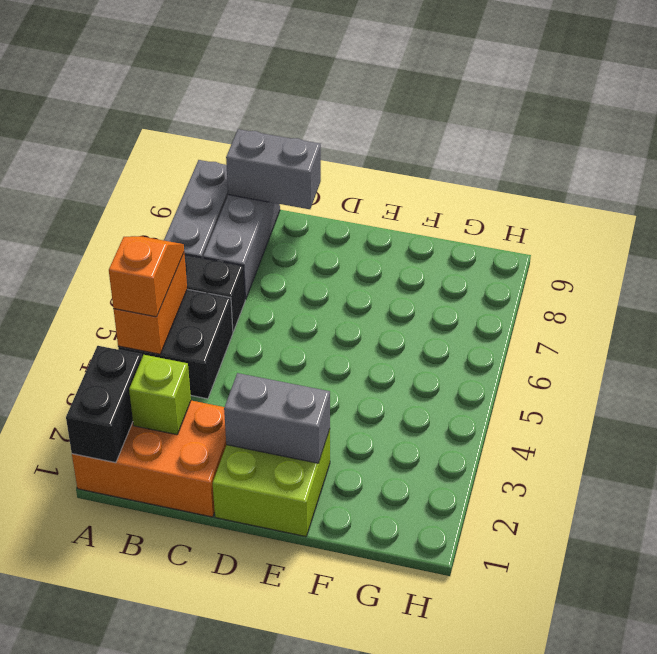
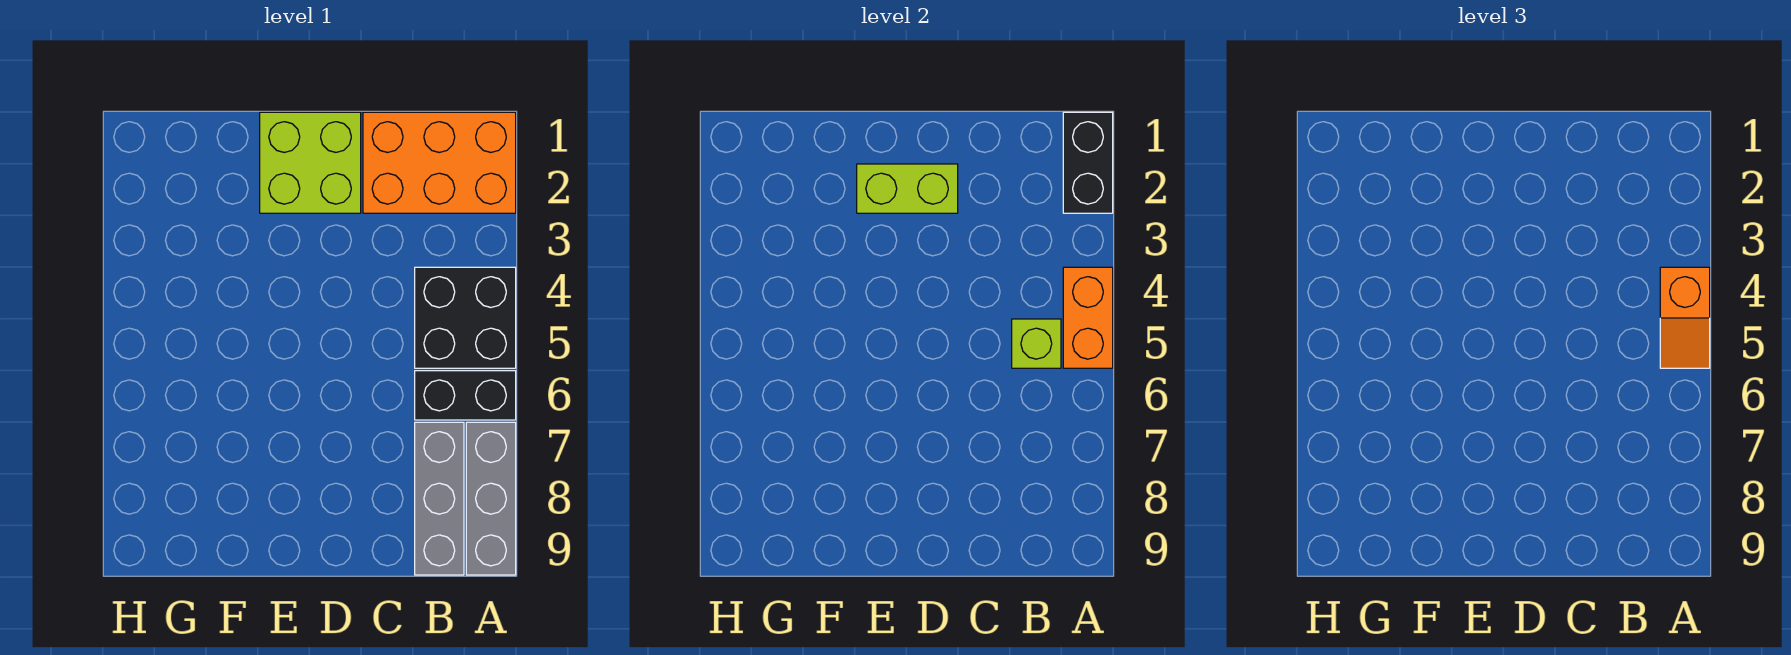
lime 1x1 brick [129,355,191,435] -> lime 1x1 brick moved to [1012,319,1061,368]
grey 1x2 brick [226,129,321,209] -> none
grey 1x2 brick [224,373,330,463] -> lime 1x2 brick [857,164,958,213]

